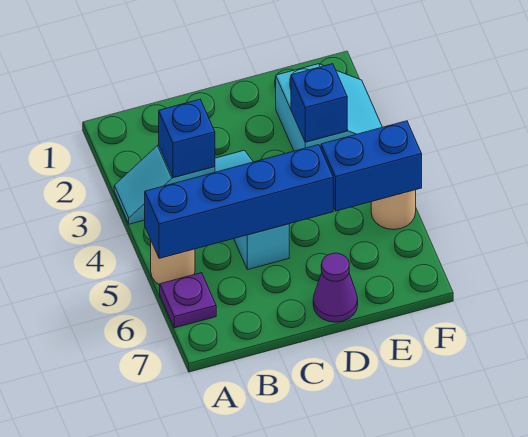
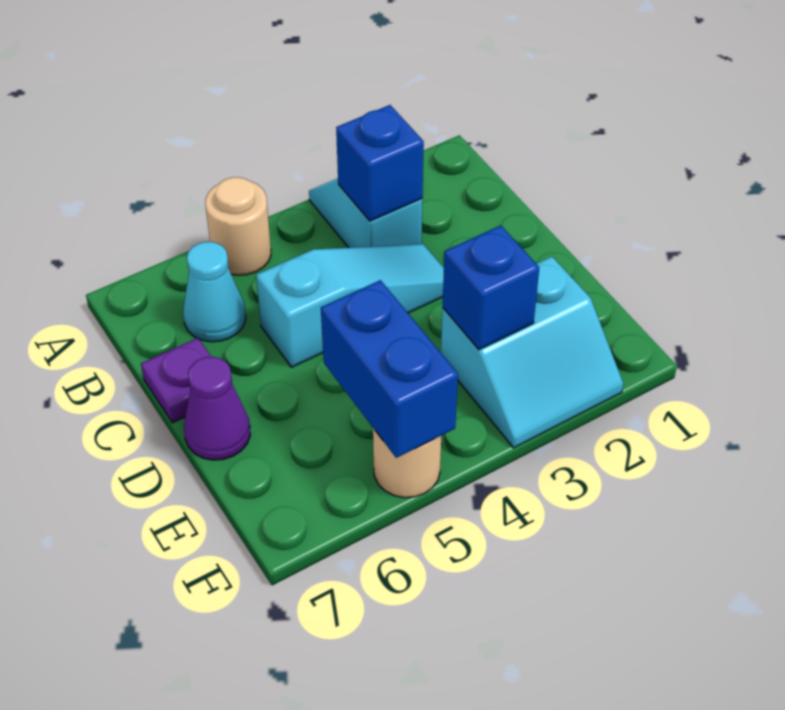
blue 1x4 brick [145,145,333,258] -> none
purple 1x1 plate [160,273,216,328] -> purple 1x1 plate moved to [141,338,211,423]
none -> cyan 1x1 cone [183,242,246,342]

